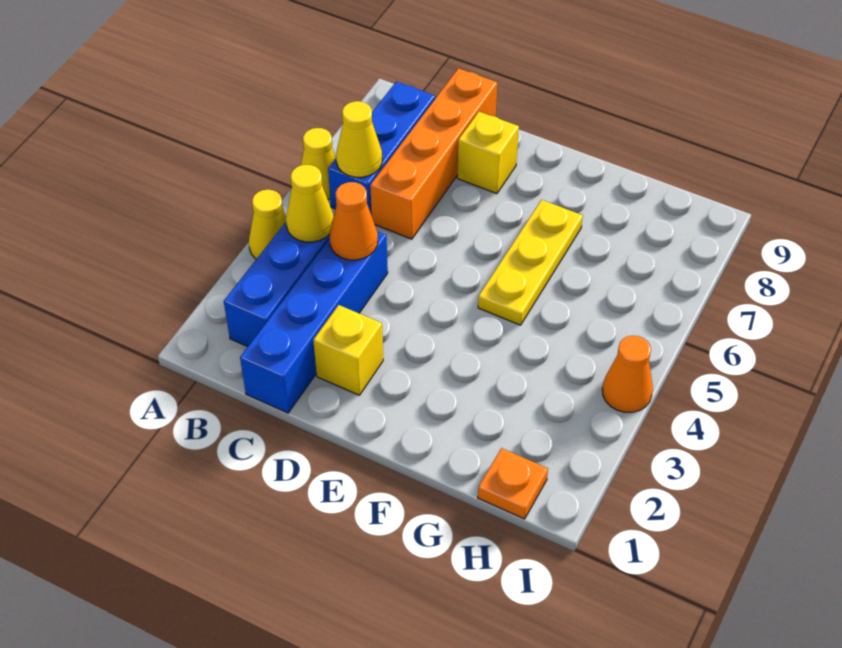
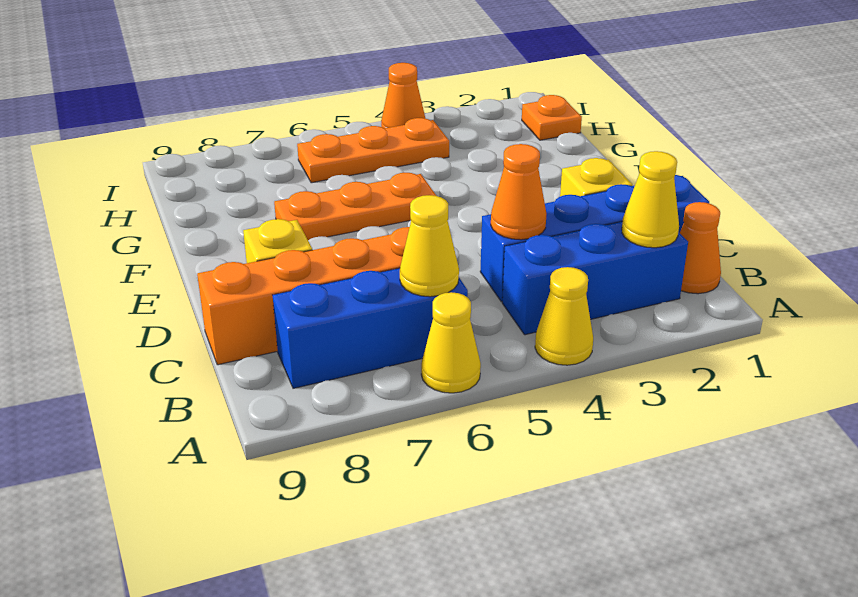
none -> orange 1x1 cone [680,202,721,294]
yellow 1x1 cone [286,165,334,242] -> yellow 1x1 cone moved to [622,151,679,248]
yellow 1x3 plate [478,200,583,325] -> orange 1x3 plate [274,173,436,240]
none -> orange 1x3 plate [297,118,449,183]

